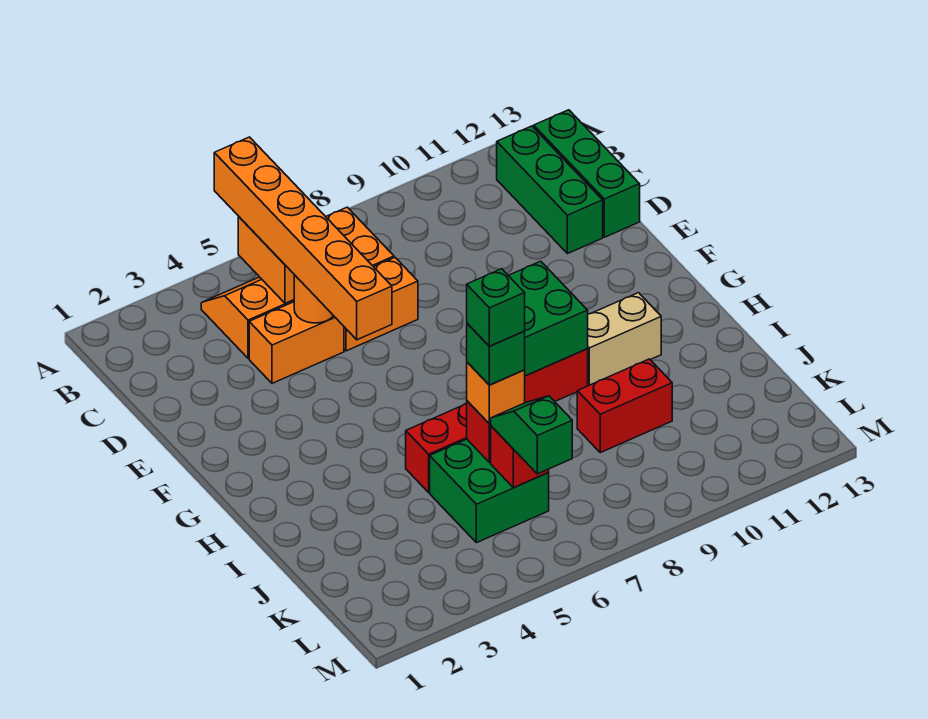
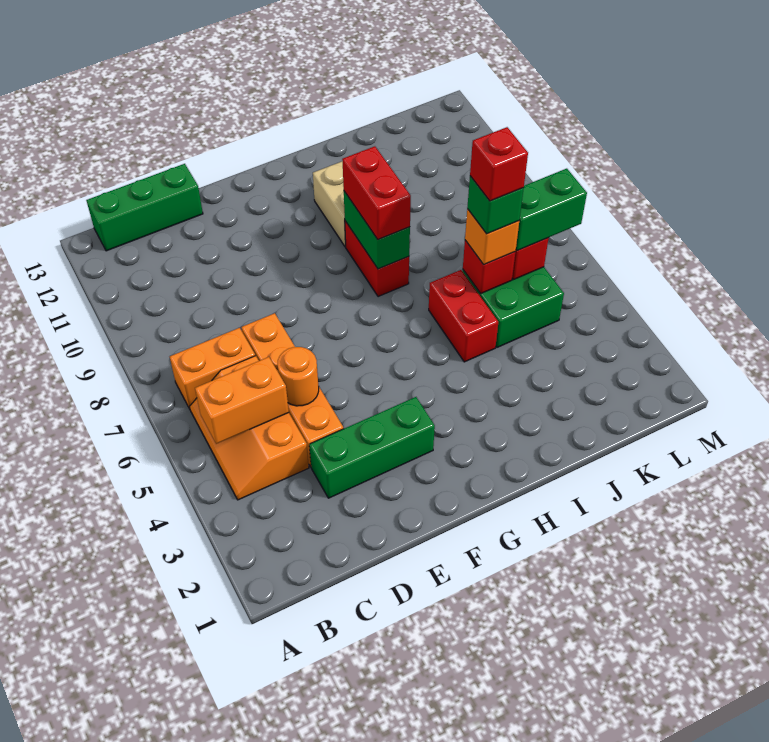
orange 1x6 brick [214,137,392,340] -> none
green 1x3 brick [497,126,603,254] -> green 1x3 brick moved to [309,397,435,498]
green 2x2 brick [508,261,588,376] -> green 1x2 brick [344,191,410,269]
green 1x1 brick [467,269,525,346] -> red 1x1 brick [470,127,528,201]
red 1x2 brick [577,359,672,453] -> red 1x2 brick moved to [342,146,411,239]
green 1x2 slope [491,396,572,474] -> green 1x2 brick [516,169,587,250]

